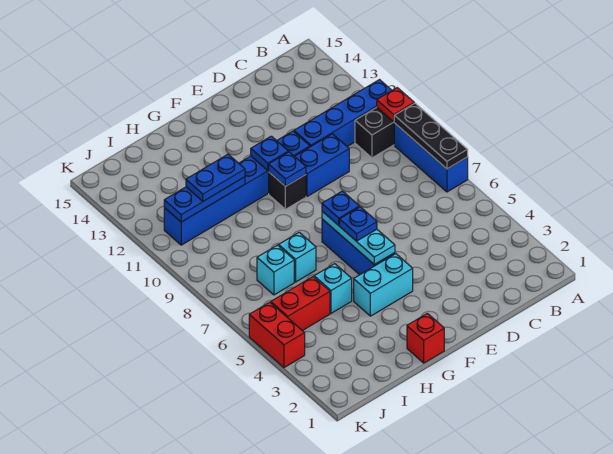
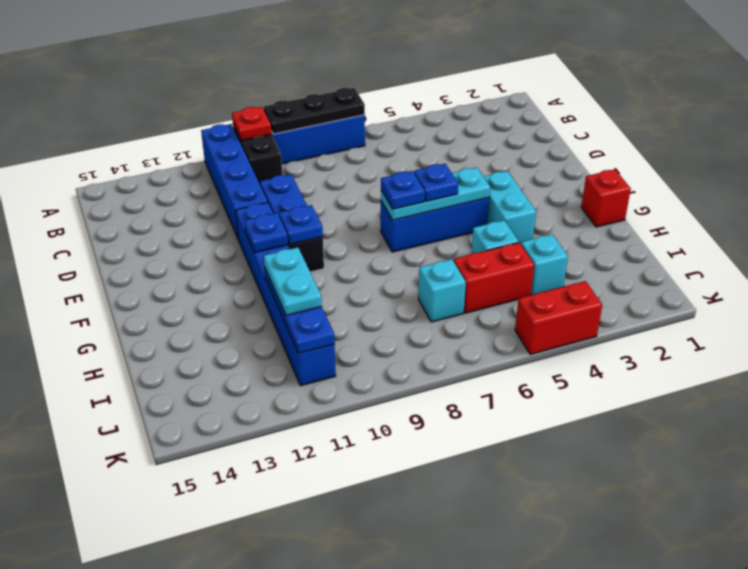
cyan 1x1 brick [279,232,316,282] -> cyan 1x1 brick moved to [521,234,568,295]
blue 1x2 plate [186,154,245,201] -> cyan 1x2 plate [264,247,322,315]
red 1x2 brick [271,277,330,331] -> red 1x2 brick turned to [454,243,534,313]

